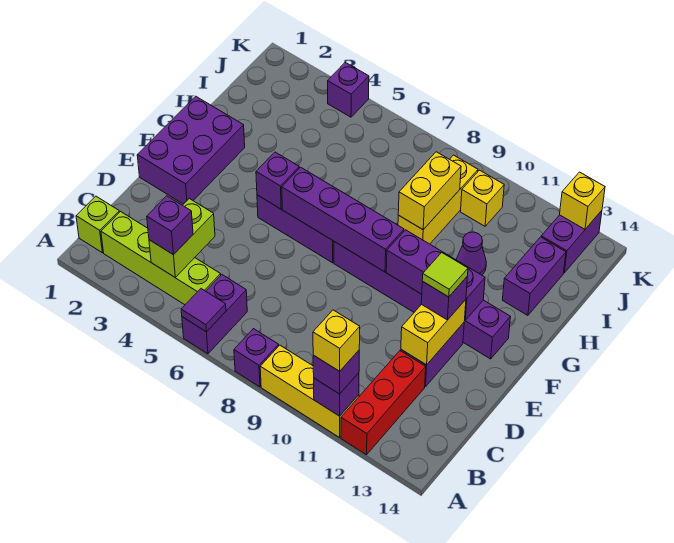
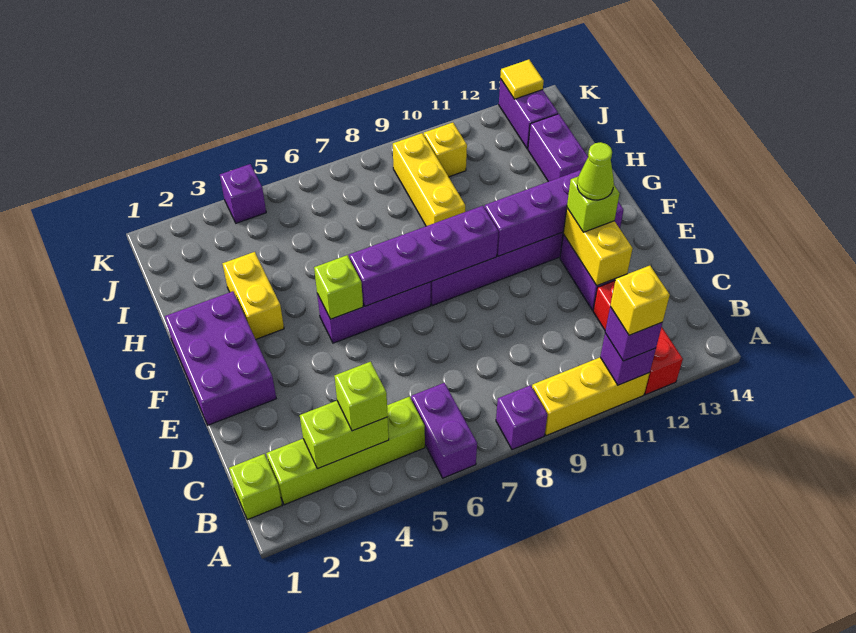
purple 1x1 tile [181,289,226,332] -> none
lime 1x2 brick [149,199,215,278] -> lime 1x2 brick turned to [300,401,389,469]
purple 1x1 brick [147,196,193,255] -> lime 1x1 brick [334,362,388,431]
purple 1x1 brick [421,276,468,320] -> lime 1x1 brick [567,177,620,232]
lime 1x1 tile [422,253,468,297] -> lime 1x1 cone [577,142,614,200]
purple 1x1 brick [256,152,299,209] -> lime 1x1 brick [314,255,363,319]
yellow 1x2 brick [398,152,461,230] -> yellow 1x2 brick moved to [222,252,284,339]
purple 1x1 cone [456,232,486,275] -> none
yellow 1x1 brick [560,172,605,229] -> yellow 1x1 tile [500,60,544,99]

